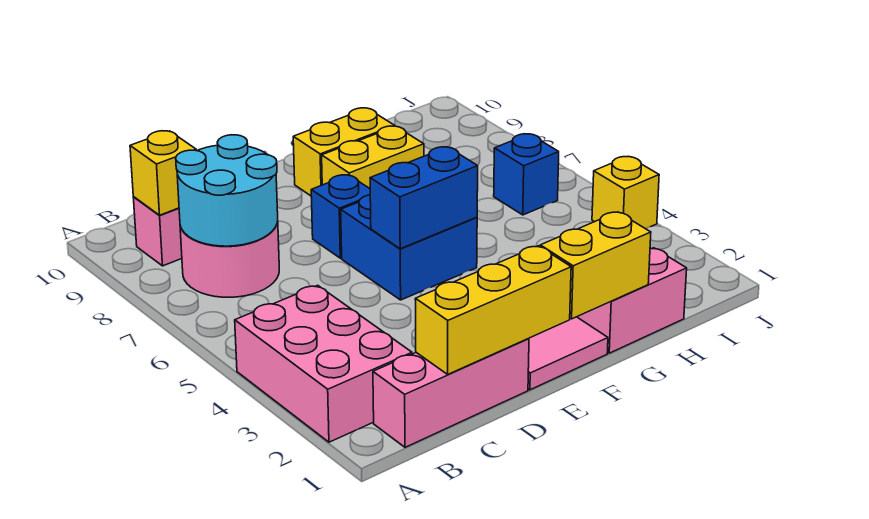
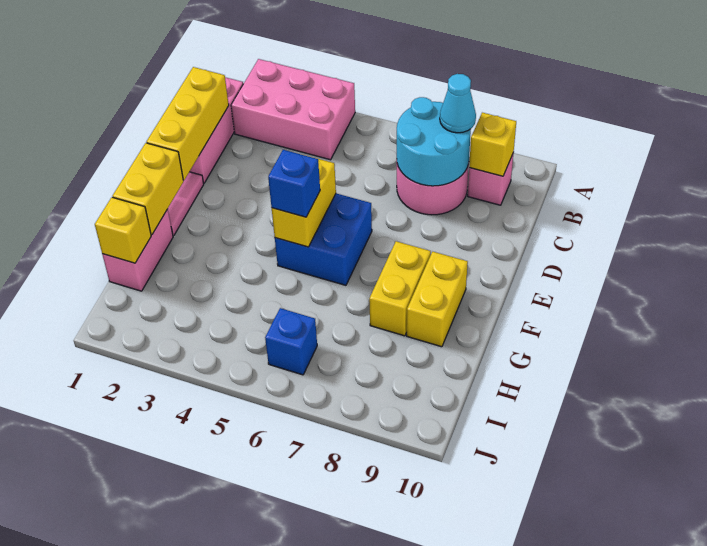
none -> cyan 1x1 cone [440,74,476,133]
blue 1x2 brick [370,147,478,249] -> yellow 1x2 brick [272,155,336,247]
blue 1x1 brick [311,175,370,258] -> blue 1x1 brick moved to [268,150,320,217]
yellow 1x1 brick [592,157,659,229] -> yellow 1x1 brick moved to [95,197,151,263]

